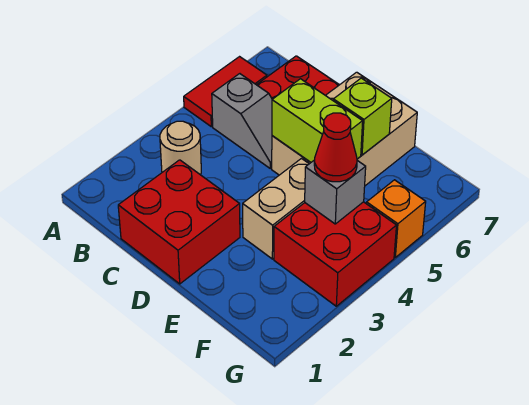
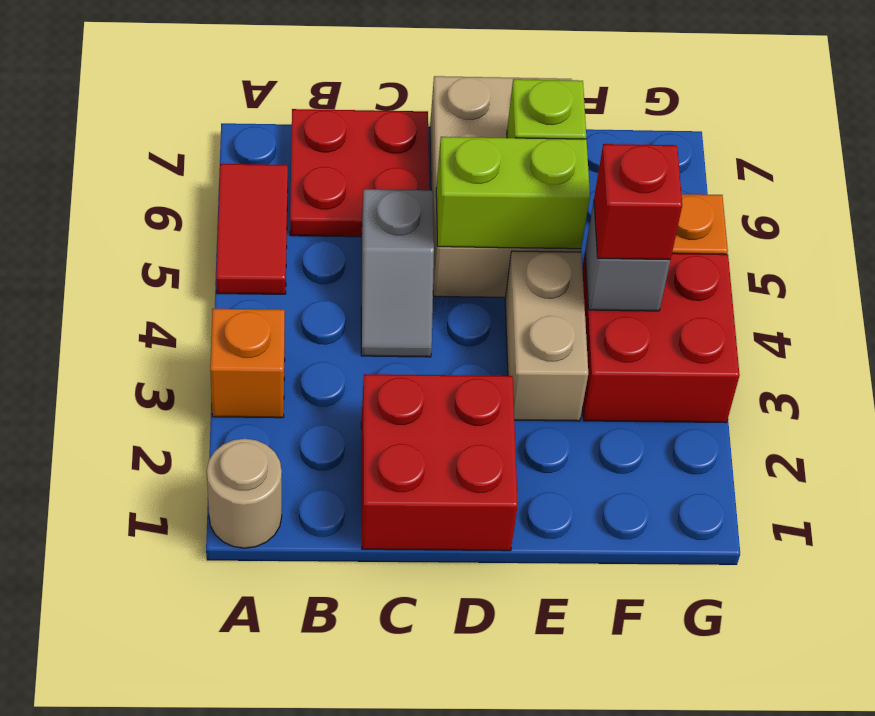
none -> orange 1x1 brick [210,309,285,418]
tan 1x1 round brick [160,121,201,175] -> tan 1x1 round brick moved to [207,439,282,548]
grey 1x2 slope [212,74,272,168] -> grey 1x2 slope turned to [361,189,434,357]
red 1x1 cone [314,113,357,182] -> red 1x1 brick [594,144,682,260]

